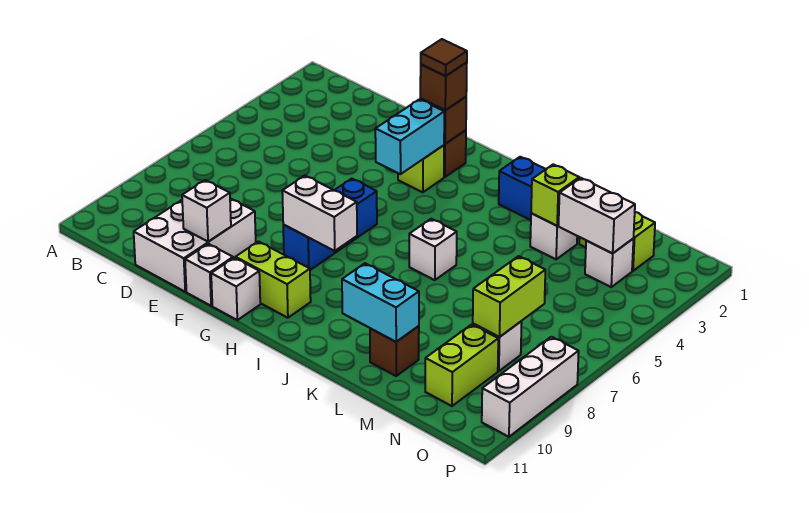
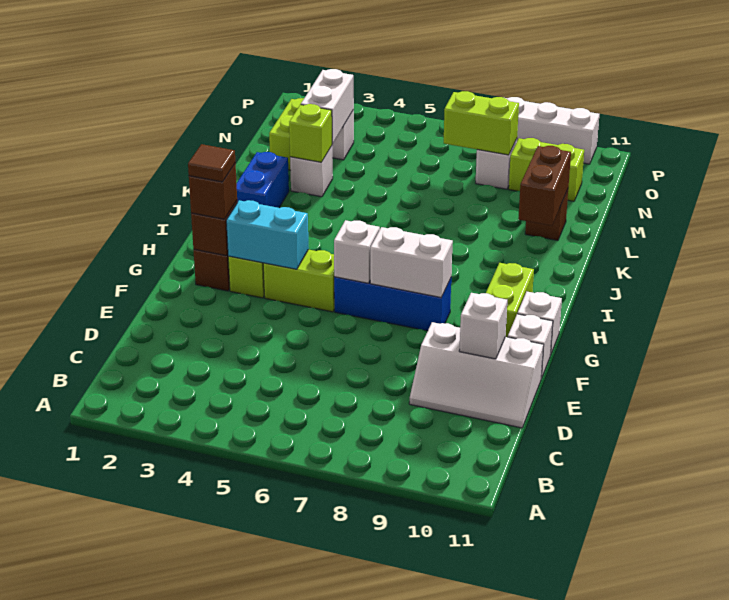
white 2x3 brick [134,198,256,292] -> white 2x3 slope [409,322,544,428]
none -> lime 1x2 brick [263,250,335,312]
white 1x2 brick [282,176,357,251] -> white 1x2 brick turned to [370,227,453,298]
white 1x1 brick [409,219,457,280] -> white 1x1 brick moved to [334,220,380,283]
cyan 1x2 brick [342,263,419,342] -> brown 1x2 brick [518,146,571,226]

